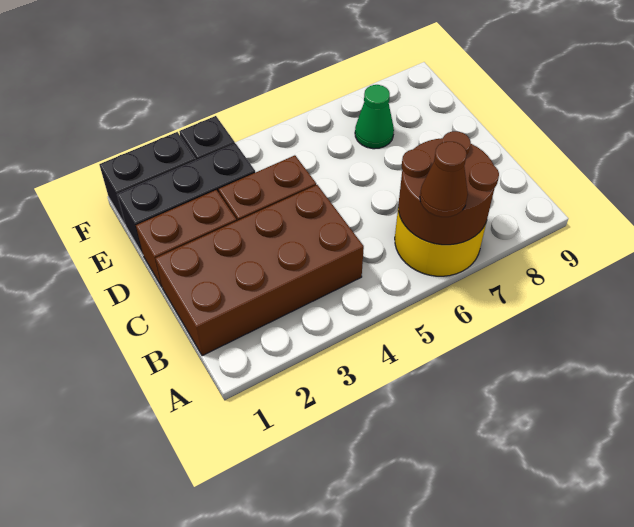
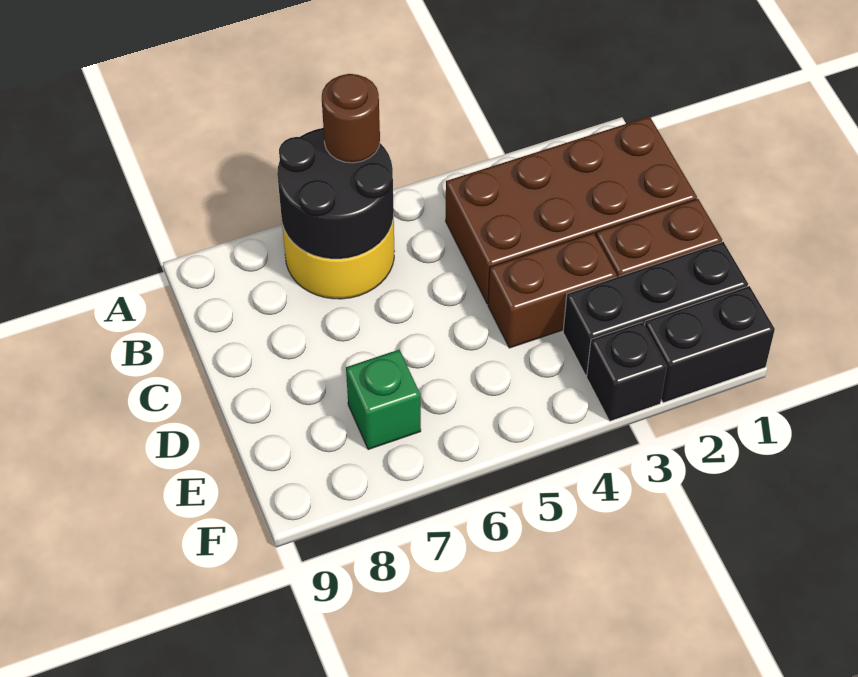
brown 2x2 round brick [398,131,499,245] -> black 2x2 round brick [277,128,394,259]
brown 1x1 cone [420,142,468,217] -> brown 1x1 round brick [322,74,380,163]
green 1x1 cone [355,85,394,149] -> green 1x1 brick [346,350,421,450]

